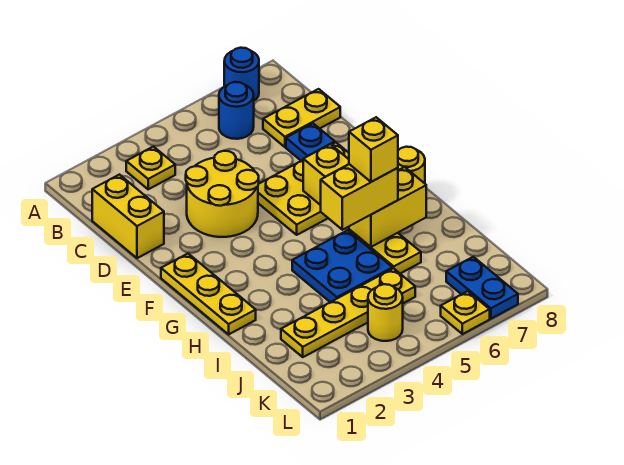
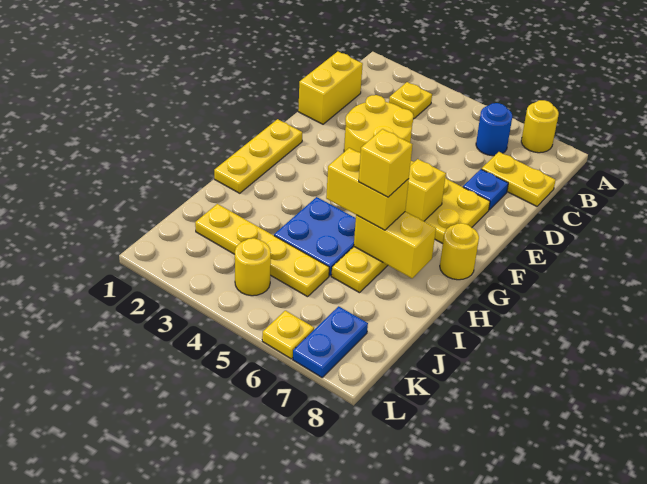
blue 1x1 round brick [224,48,259,101] -> yellow 1x1 round brick [521,100,559,153]

